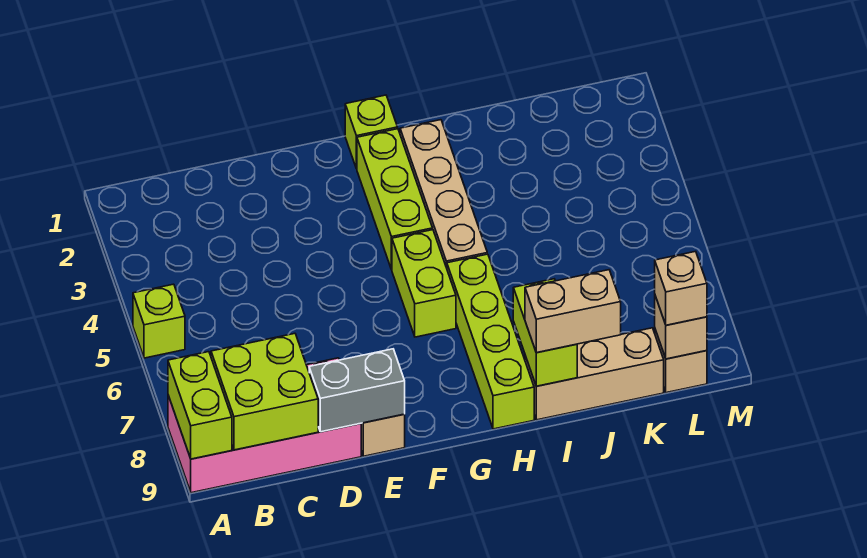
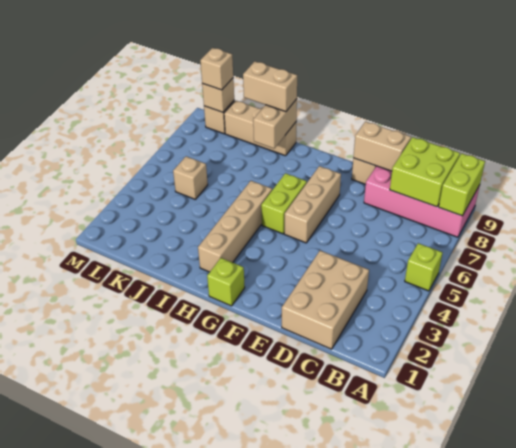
none -> tan 2x3 brick [282,251,369,349]
grey 1x2 brick [309,349,405,432] -> tan 1x2 brick [353,122,411,171]
none -> tan 1x3 brick [284,166,341,243]
lime 1x3 brick [357,129,433,270] -> none
lime 1x4 brick [447,254,534,429] -> none
lime 1x2 brick [513,279,577,386] -> tan 1x2 brick [253,99,297,148]
none -> tan 1x1 brick [173,156,208,199]

